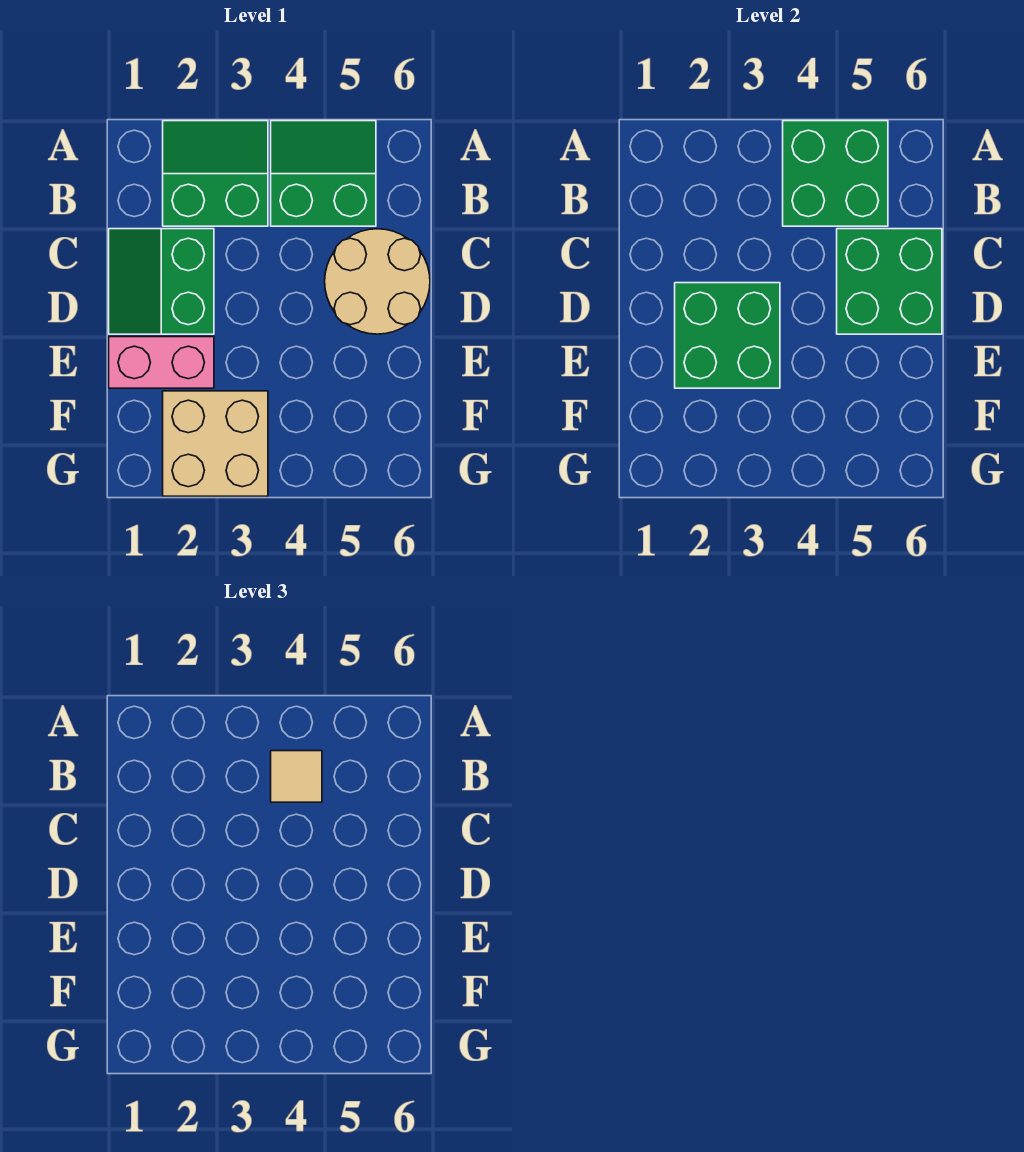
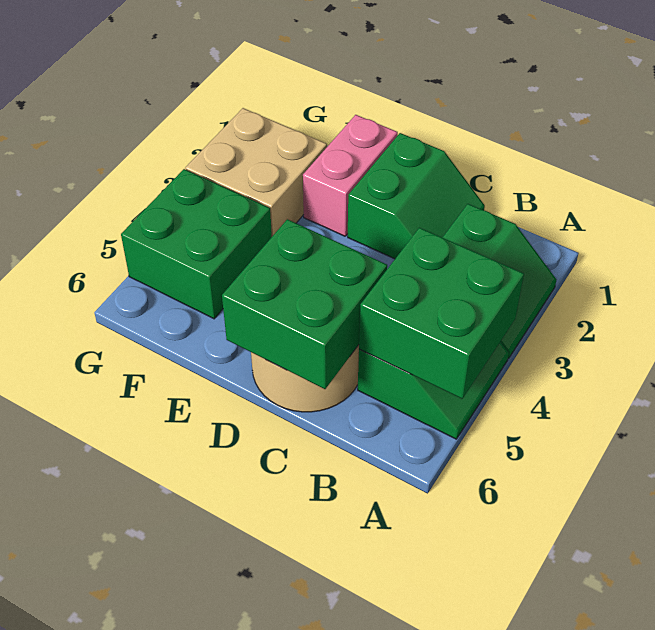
tan 1x1 tile [271,751,322,802] -> none
green 2x2 slope [109,229,214,334] -> green 2x2 slope turned to [348,133,485,259]
green 2x2 brick [675,283,780,388] -> green 2x2 brick moved to [121,169,272,319]

